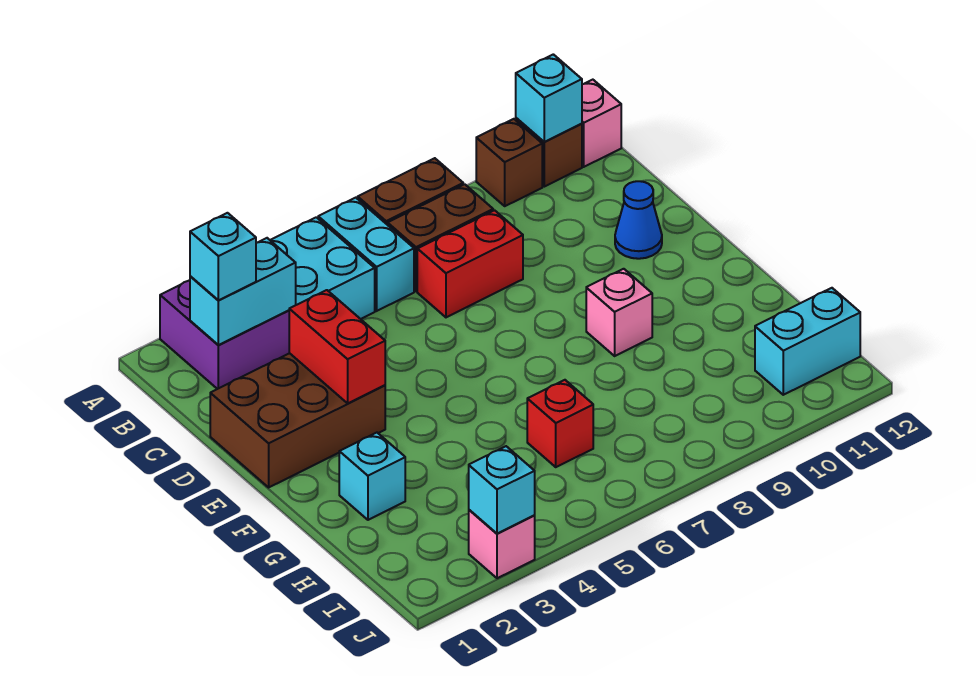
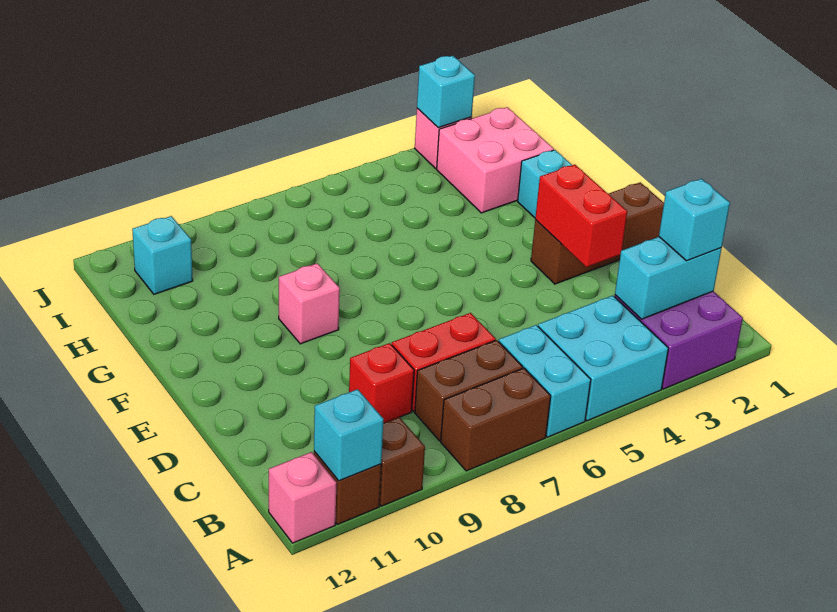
brown 2x3 brick [210,353,385,487] -> brown 1x3 brick [531,182,664,284]
blue 1x1 cone [615,181,662,259] -> none
none -> pink 2x2 brick [437,107,554,213]
red 1x1 brick [527,380,593,467] -> red 1x1 brick moved to [349,343,414,423]
cyan 1x2 brick [755,288,860,395] -> cyan 1x1 brick [132,216,193,294]

